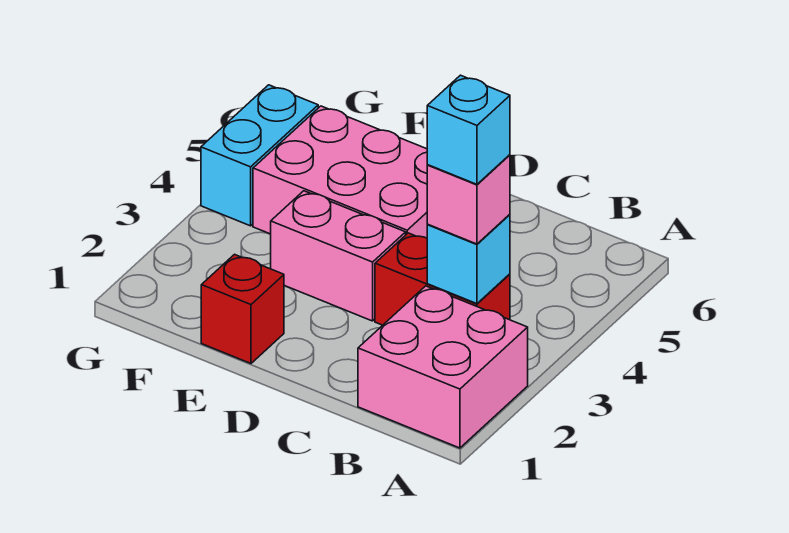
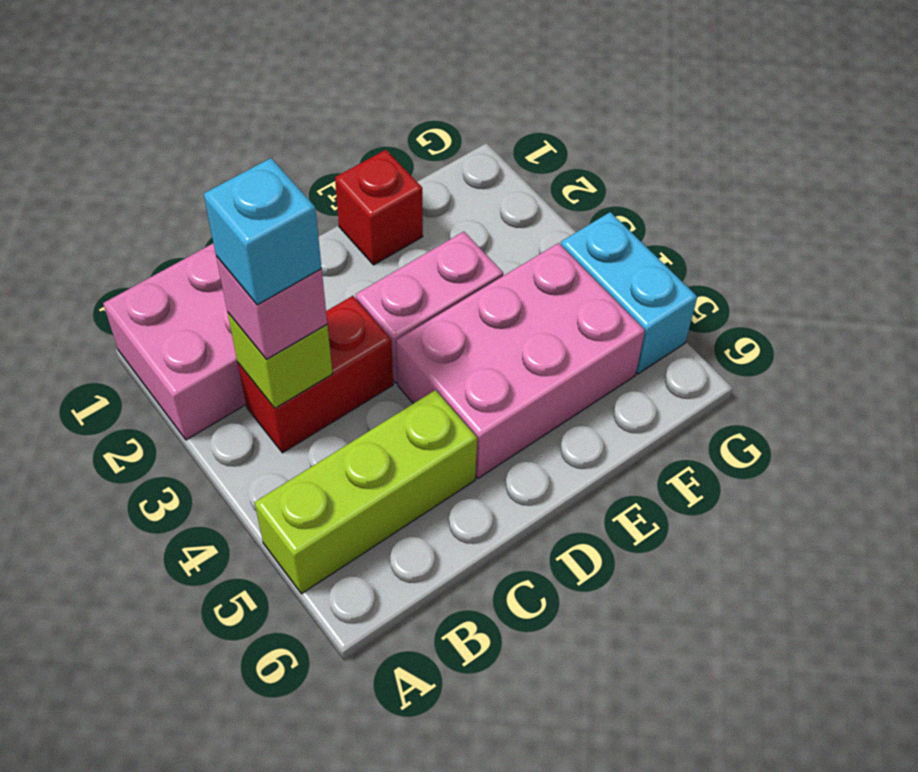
none -> lime 1x3 brick [255,390,477,594]
cyan 1x1 brick [427,214,510,304] -> lime 1x1 brick [228,313,333,408]

